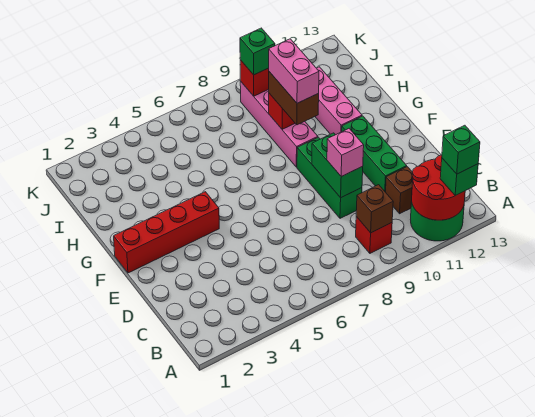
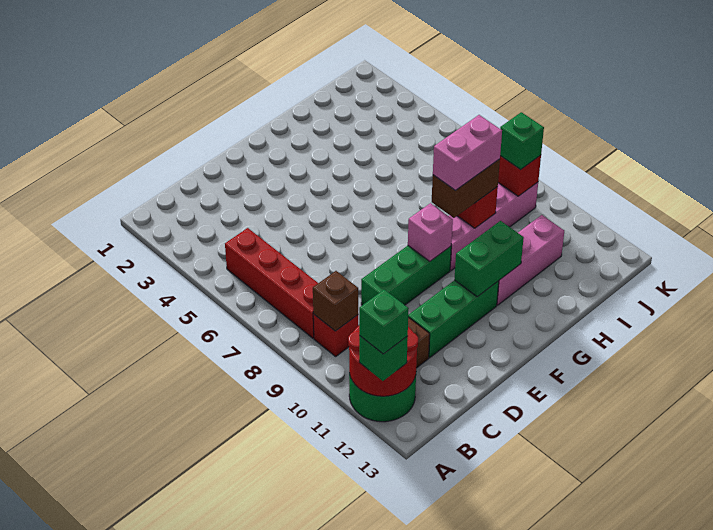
green 1x2 brick [312,133,363,198] -> green 1x2 brick moved to [454,221,524,297]
pink 1x1 brick [327,129,364,176] -> pink 1x1 brick moved to [408,203,453,261]
red 1x4 brick [114,192,219,273] -> red 1x4 brick moved to [225,228,318,338]

